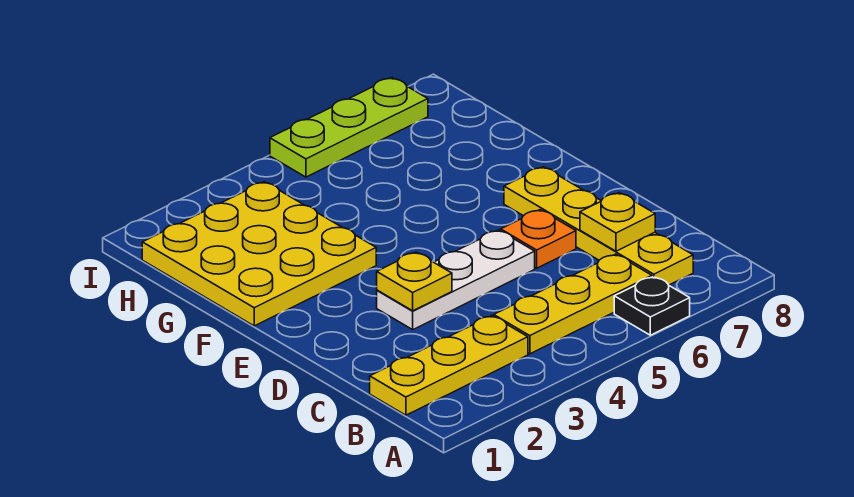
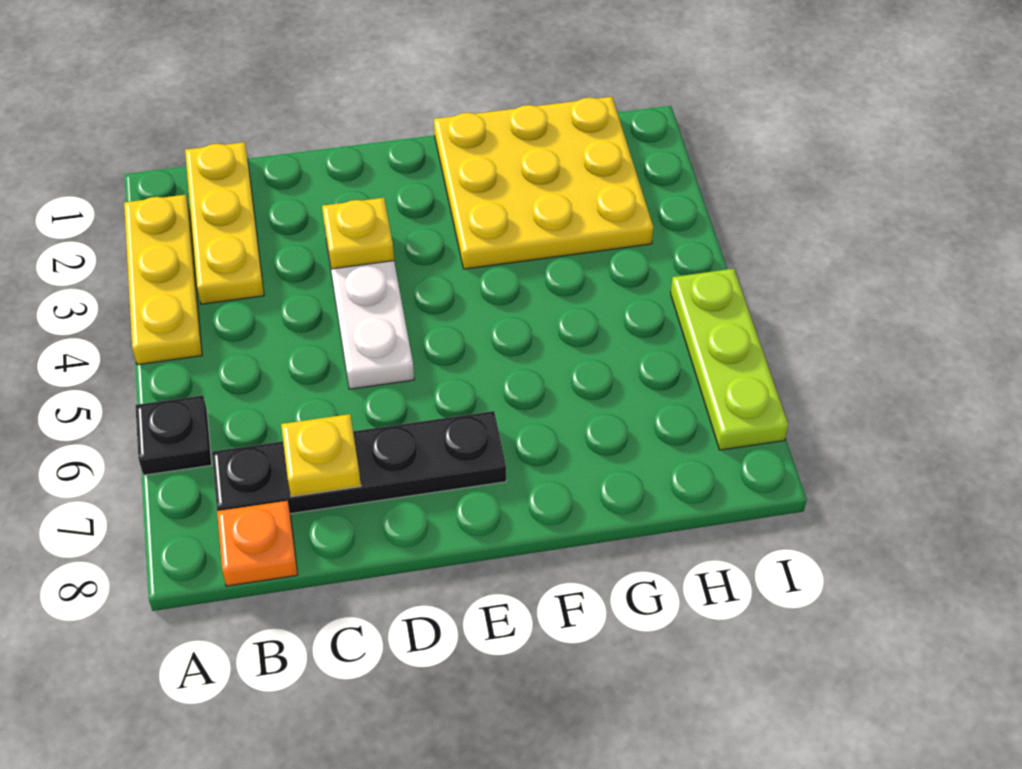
yellow 1x3 plate [494,254,652,354] -> yellow 1x3 plate moved to [124,195,202,365]
yellow 1x4 plate [504,167,693,285] -> black 1x4 plate [212,411,506,514]
orange 1x1 plate [501,210,576,268] -> orange 1x1 plate moved to [217,501,298,586]

